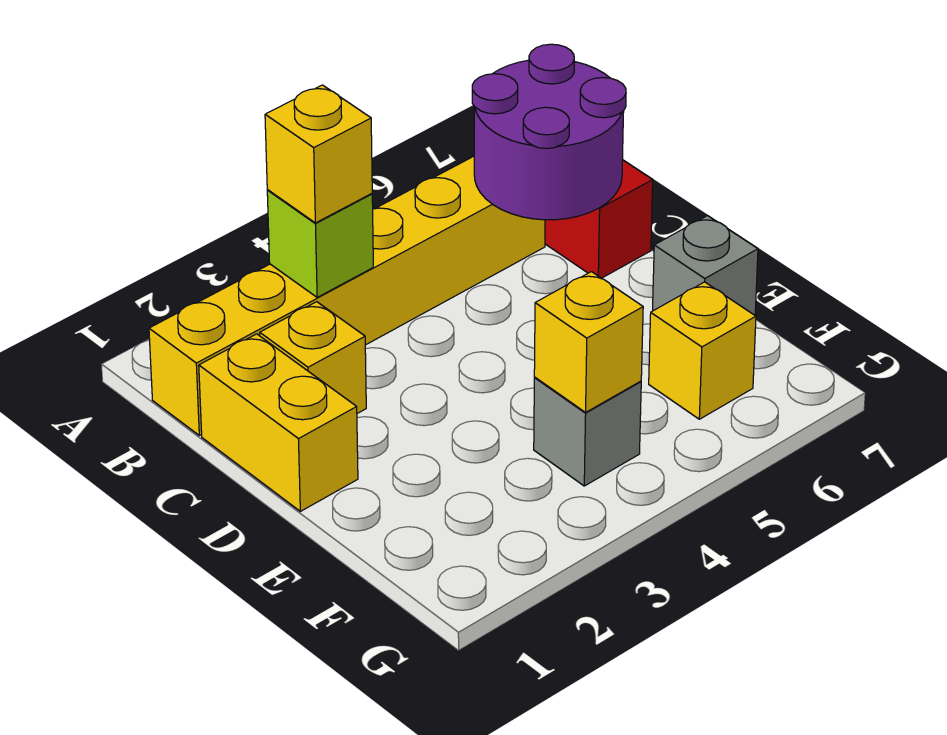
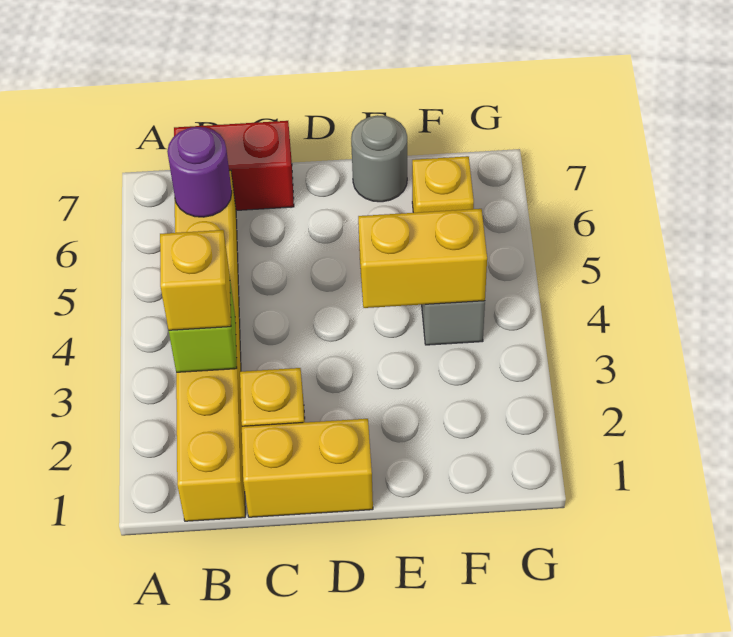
purple 2x2 round brick [472,44,626,220] -> purple 1x1 round brick [167,127,232,217]
grey 1x1 brick [653,216,758,315] -> grey 1x1 round brick [351,115,407,202]
yellow 1x1 brick [534,272,643,412] -> yellow 1x2 brick [358,209,487,308]

